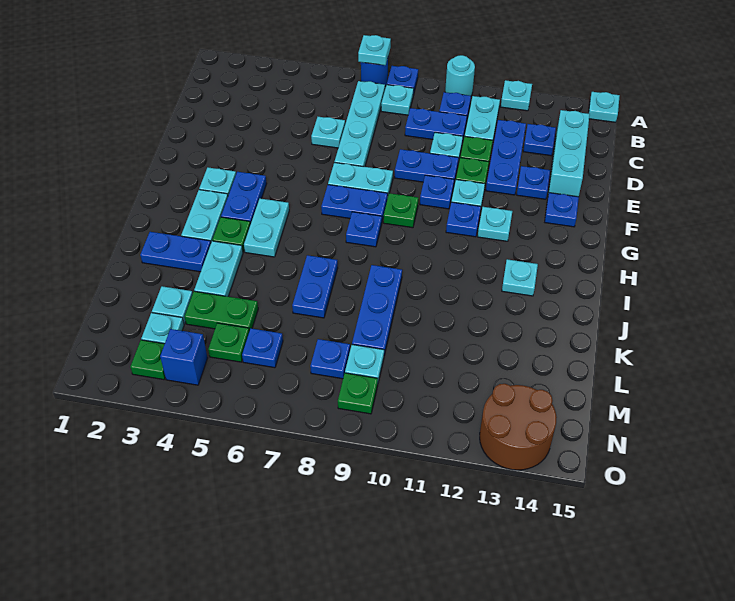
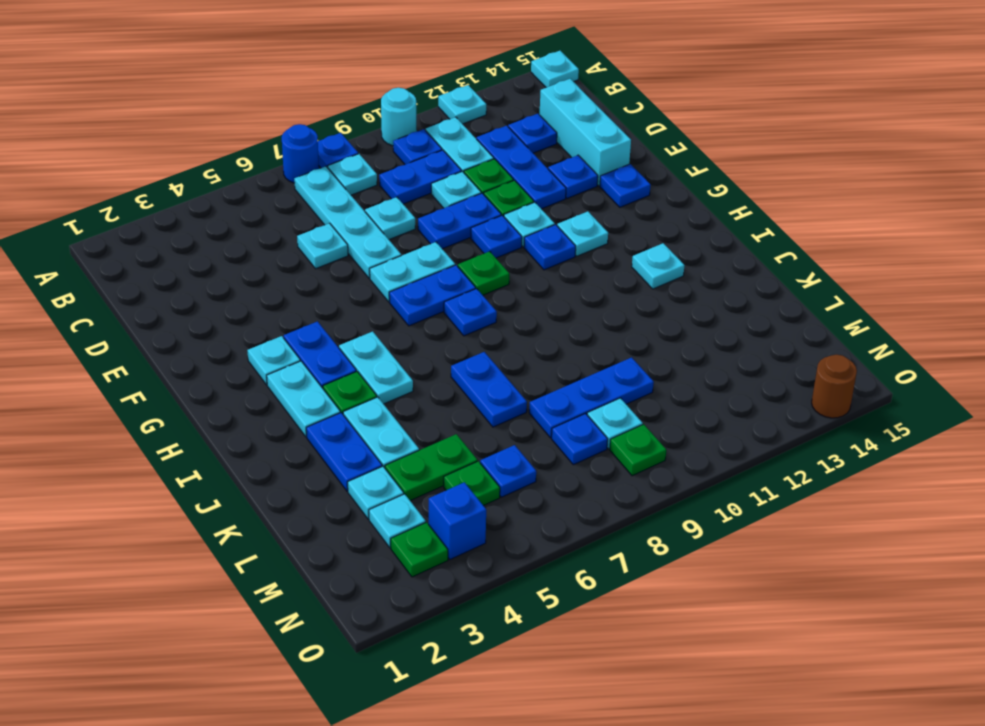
cyan 1x1 plate [358,35,391,65] -> cyan 1x1 plate moved to [365,197,415,239]
blue 1x2 plate [140,232,211,272] -> blue 1x2 plate turned to [306,413,382,491]
blue 1x3 plate [352,265,402,355] -> blue 1x3 plate turned to [529,357,654,438]
brown 2x2 round brick [480,384,557,470] -> brown 1x1 round brick [812,355,857,418]

